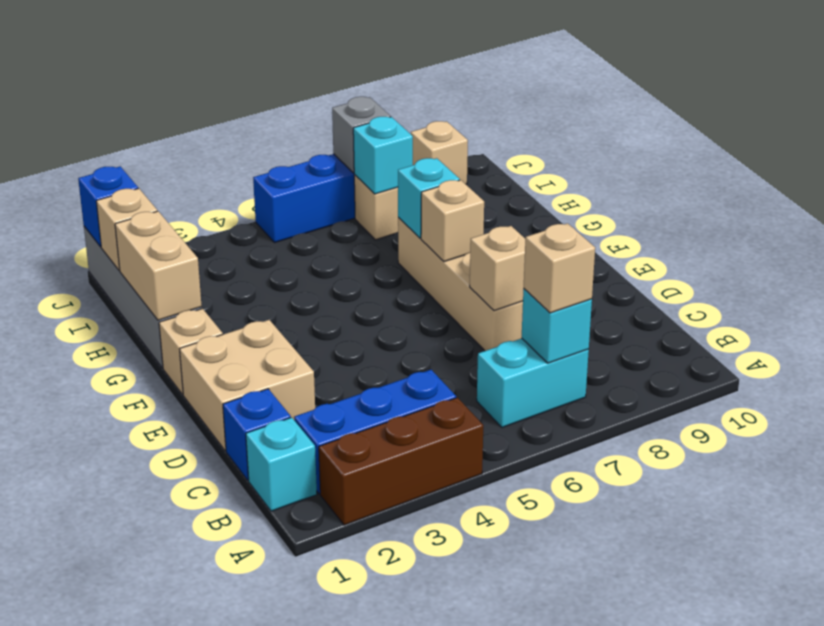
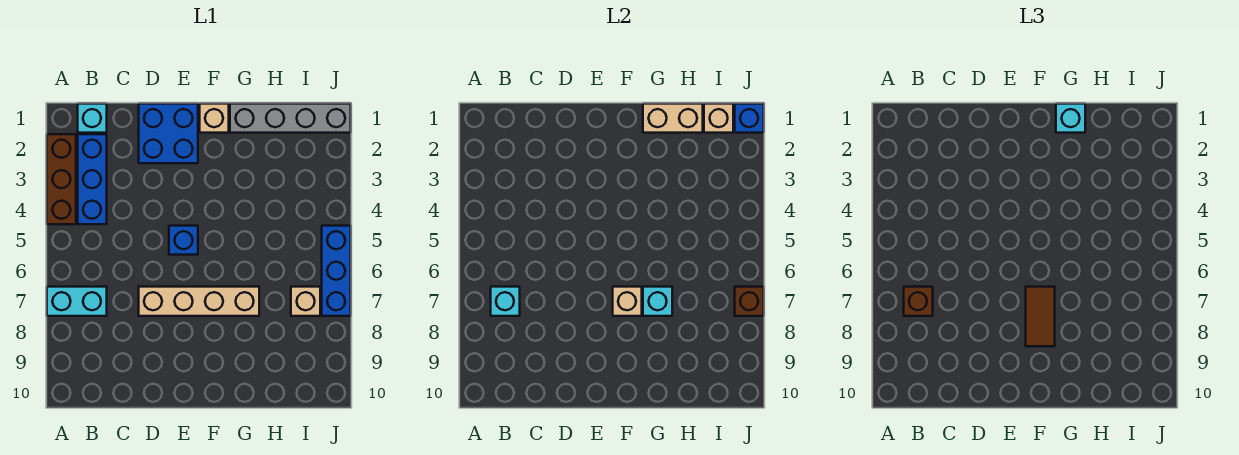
cyan 1x2 brick [477,338,589,427] -> cyan 1x2 brick turned to [47,287,107,316]
tan 1x1 brick [524,223,595,313] -> brown 1x1 brick [904,287,933,316]
blue 1x1 brick [223,389,291,480] -> blue 1x1 brick moved to [169,226,198,255]
tan 2x2 brick [180,320,315,451] -> blue 2x2 brick [139,104,198,163]
tan 1x1 brick [470,226,525,311] -> none
none -> brown 1x2 tile [1026,287,1055,346]
cyan 1x1 brick [353,117,413,194] -> cyan 1x1 brick moved to [1056,104,1085,133]
grey 1x1 brick [332,97,391,173] -> brown 1x1 brick [735,287,764,316]
tan 1x1 brick [411,121,468,184] -> none

